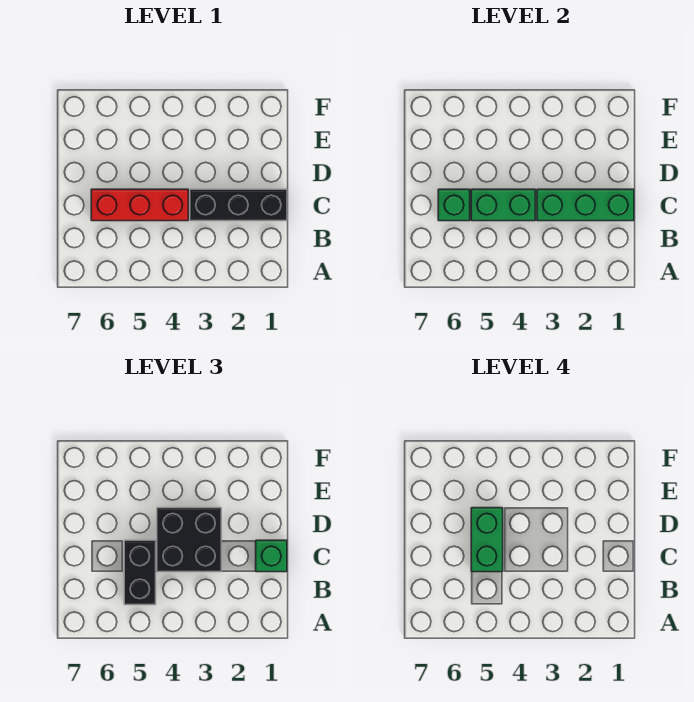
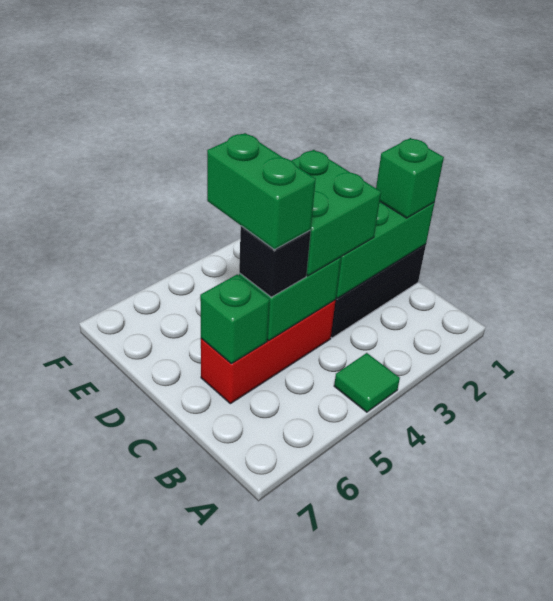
none -> green 1x1 tile [334,353,400,412]
black 1x2 brick [124,540,156,605] -> black 1x1 brick [239,226,311,297]
black 2x2 brick [157,508,221,572] -> green 2x2 brick [291,150,381,276]

